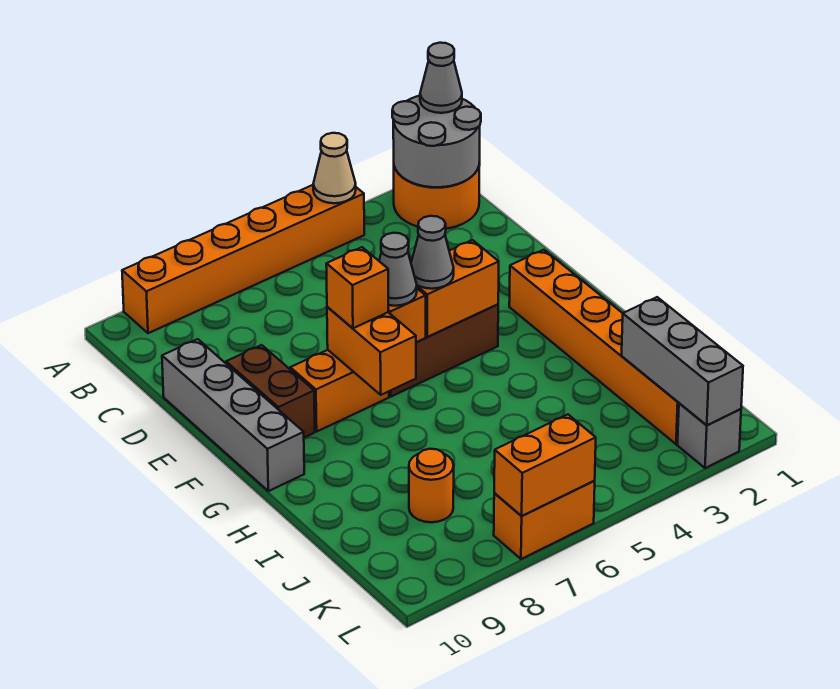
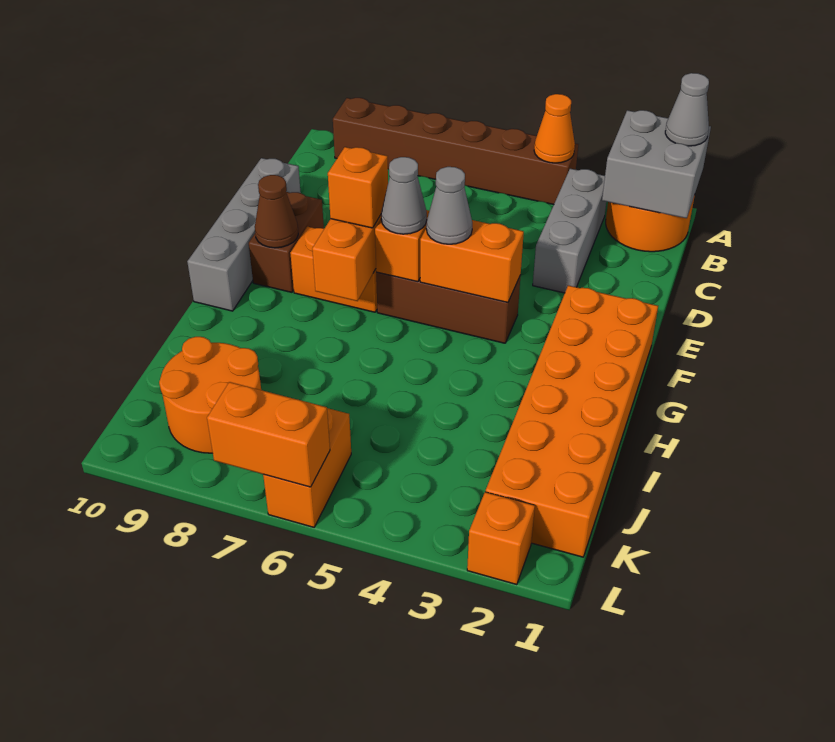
grey 2x2 round brick [392,96,481,187] -> grey 2x2 brick [602,110,711,218]
orange 1x6 brick [122,185,364,333] -> brown 1x6 brick [333,98,578,205]
tan 1x1 cone [313,133,356,203] -> orange 1x1 cone [534,94,575,163]
orange 1x6 brick [509,250,679,444] -> orange 2x6 brick [486,285,658,557]
none -> brown 1x1 cone [255,175,298,248]
grey 1x3 brick [622,297,743,425] -> grey 1x3 brick moved to [533,169,606,293]
orange 1x1 round brick [409,449,454,522] -> orange 2x2 round brick [159,337,261,453]
grey 1x1 brick [677,404,741,468] -> orange 1x1 brick [467,492,535,585]
orange 1x2 brick [494,481,595,559] -> orange 1x2 brick turned to [263,408,351,527]

